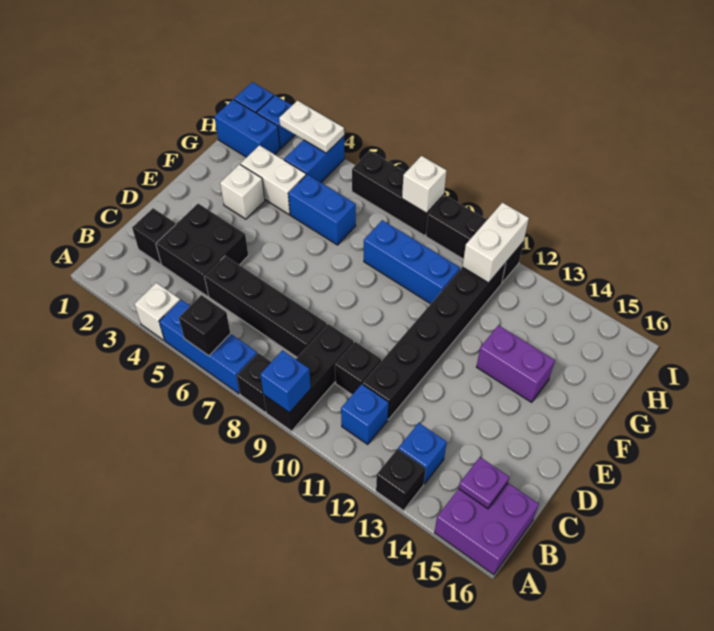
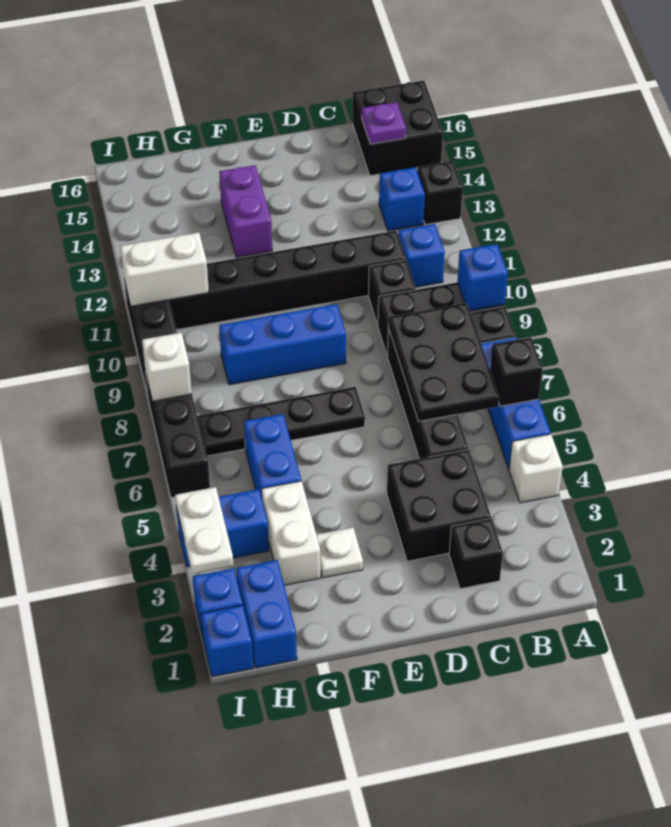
purple 2x2 brick [434,483,539,575] -> black 2x2 brick [353,81,443,176]
none -> black 2x3 plate [388,303,499,421]
none -> black 1x4 plate [197,387,365,456]
white 1x1 brick [220,164,265,219] -> white 1x1 plate [316,528,363,578]
blue 1x3 brick [364,220,460,304] -> blue 1x3 brick turned to [219,304,346,385]

